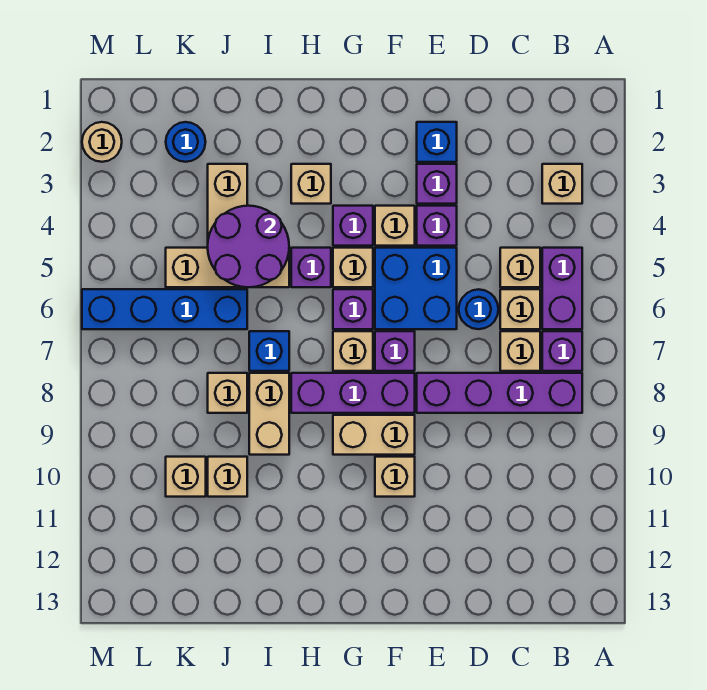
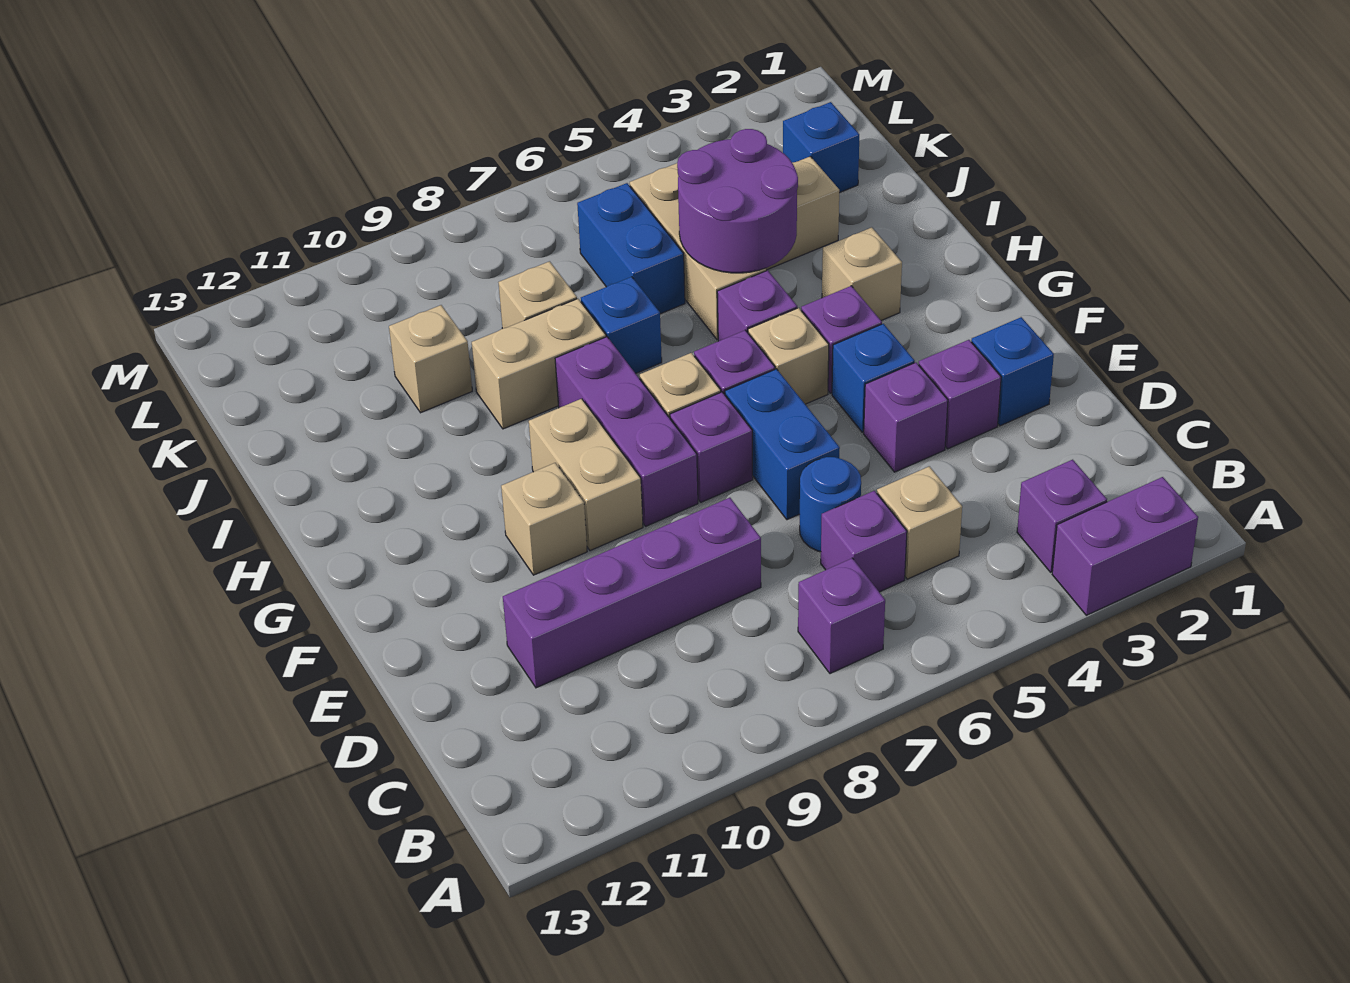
tan 1x1 brick [542,164,582,204] -> purple 1x1 brick [1017,460,1107,572]
purple 1x2 brick [542,248,582,329] -> purple 1x2 brick moved to [1052,477,1198,615]
purple 1x4 brick [417,373,582,413] -> purple 1x4 brick turned to [503,498,761,688]
tan 1x1 brick [500,289,540,329] -> purple 1x1 brick [821,491,907,592]
tan 1x1 brick [500,331,540,371] -> none
blue 2x2 brick [375,248,457,329] -> blue 1x2 brick [725,369,840,520]
tan 1x1 brick [375,206,415,246] -> blue 1x1 brick [832,324,915,432]
blue 1x4 brick [82,289,247,329] -> blue 1x2 brick [577,183,685,314]
blue 1x1 round brick [166,122,205,162] -> blue 1x1 brick [783,102,859,193]
tan 1x1 brick [166,457,206,497] -> none
tan 1x1 round brick [82,122,122,162] -> none

